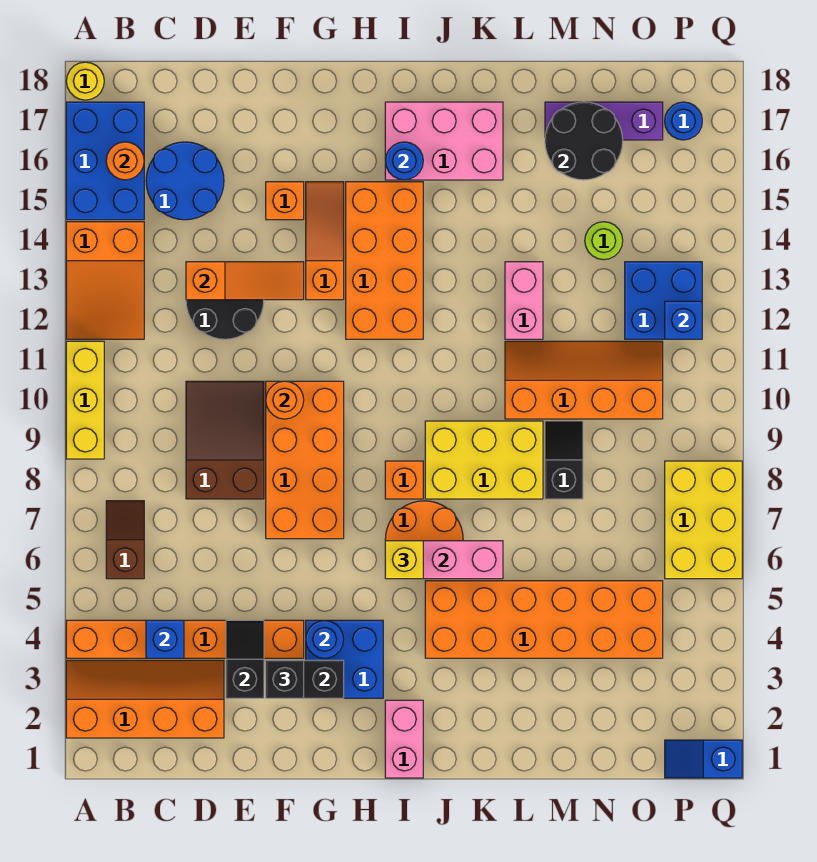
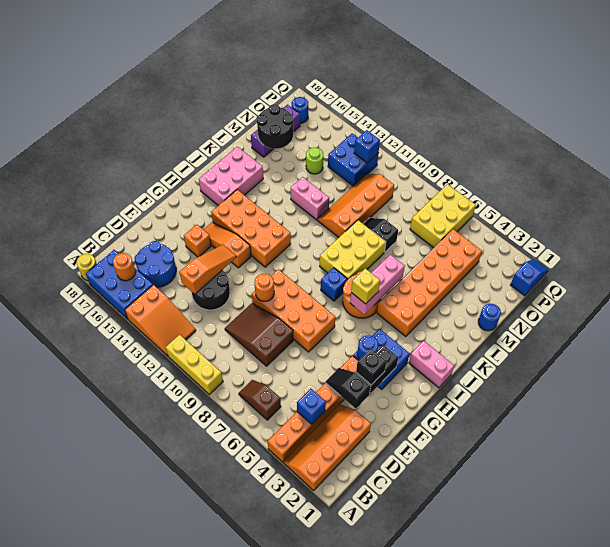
orange 1x1 brick [385,461,423,499] -> blue 1x1 brick [321,268,347,301]
blue 1x1 round brick [385,142,423,180] -> blue 1x1 round brick moved to [478,304,501,331]
blue 1x2 slope [665,740,742,778] -> blue 1x2 slope turned to [510,259,548,296]
yellow 2x3 brick [665,461,742,579] -> yellow 2x3 brick turned to [410,184,476,248]

